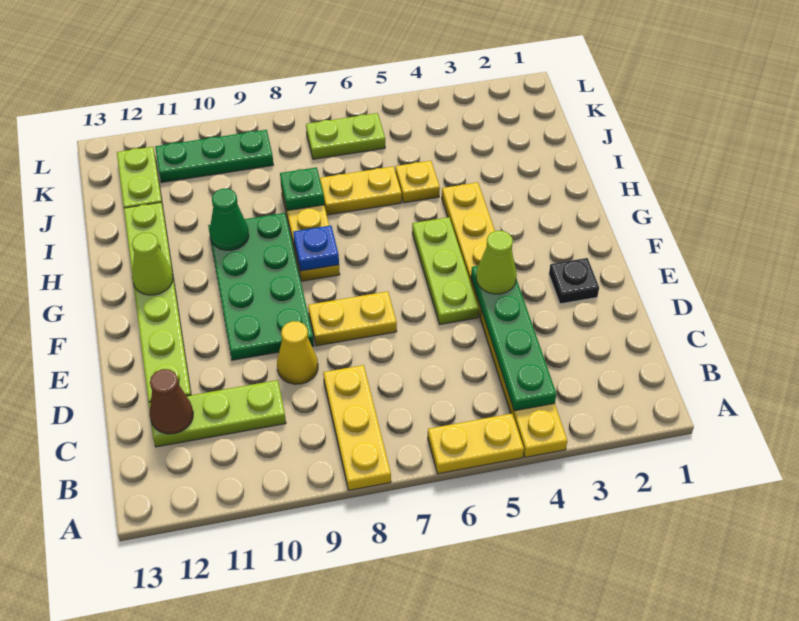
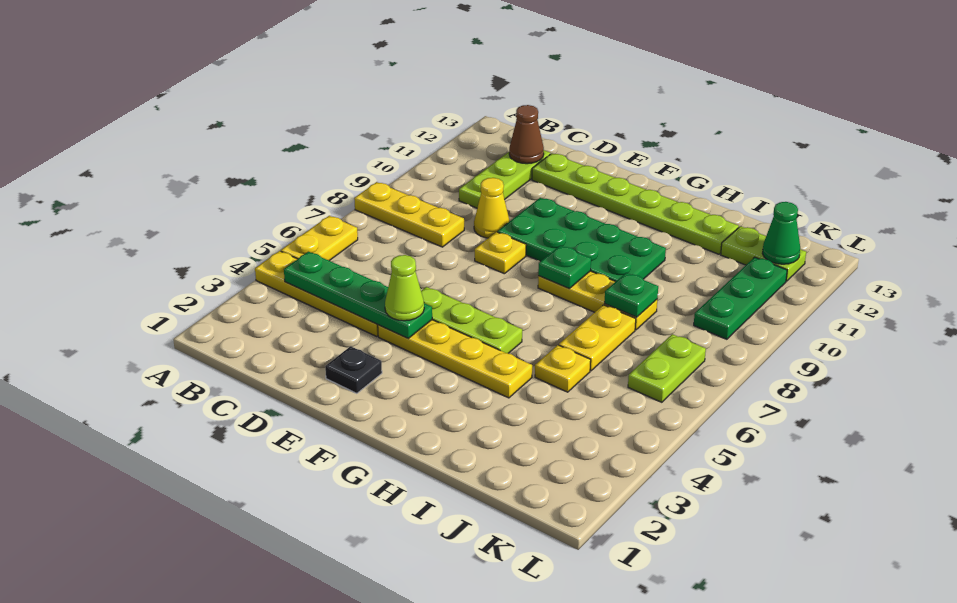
yellow 1x2 plate [308,291,397,346] -> yellow 1x1 plate [475,232,526,274]
blue 1x1 plate [293,226,339,271] -> green 1x1 plate [538,246,591,289]
lime 1x1 cone [132,233,173,295] -> none
green 1x1 cone [210,189,249,250] -> green 1x1 cone moved to [762,202,800,264]

